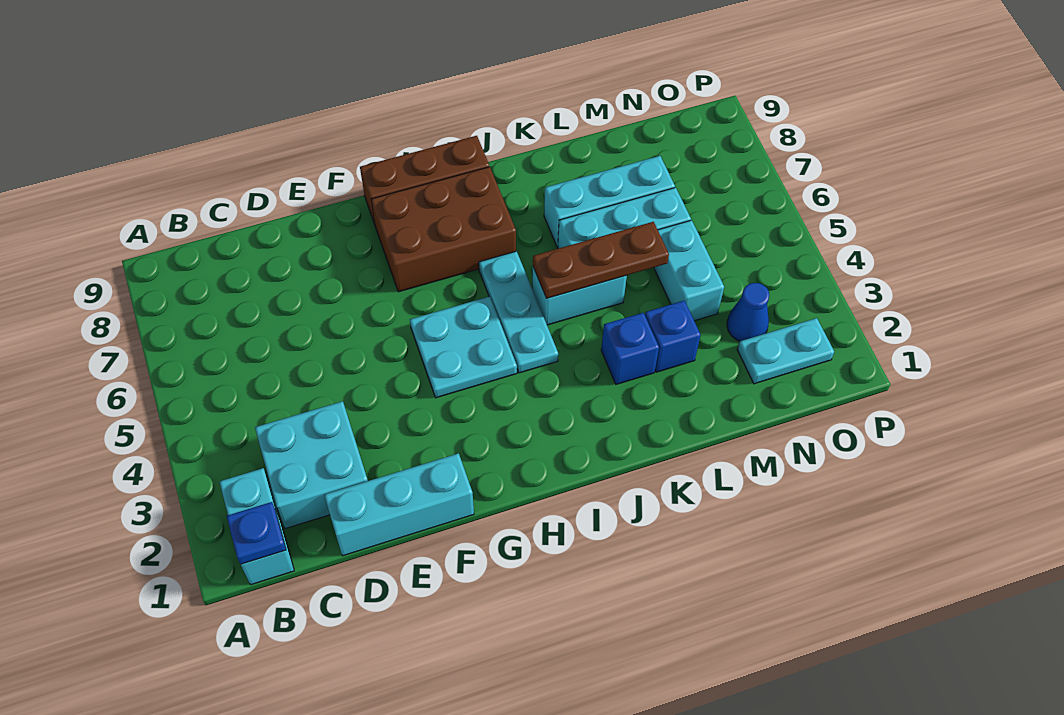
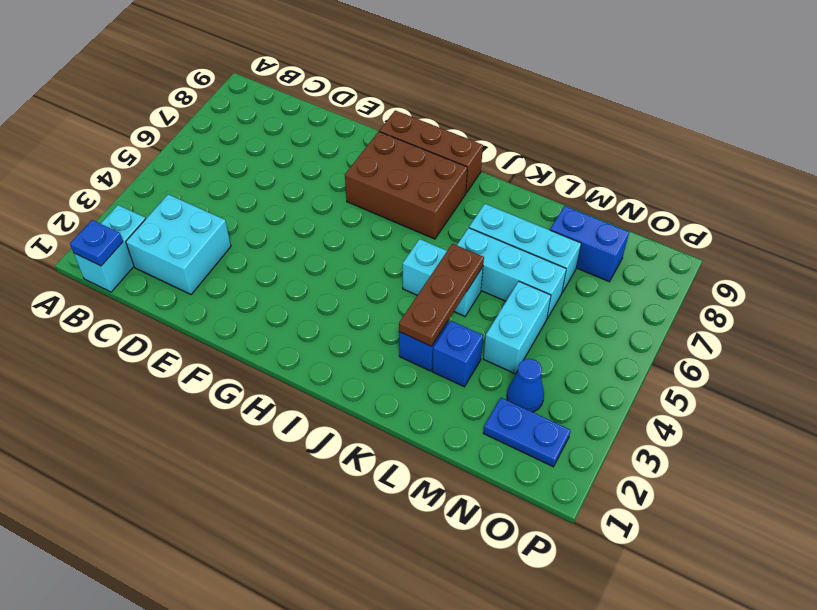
cyan 1x3 brick [324,453,474,556] -> none
cyan 2x2 plate [410,296,517,398] -> none
cyan 1x3 plate [479,251,558,373] -> none
brown 1x3 plate [533,222,669,298] -> brown 1x3 plate turned to [399,244,484,346]
none -> blue 1x2 brick [550,206,629,282]
cyan 1x2 plate [737,318,834,384] -> blue 1x2 plate [483,398,571,467]

